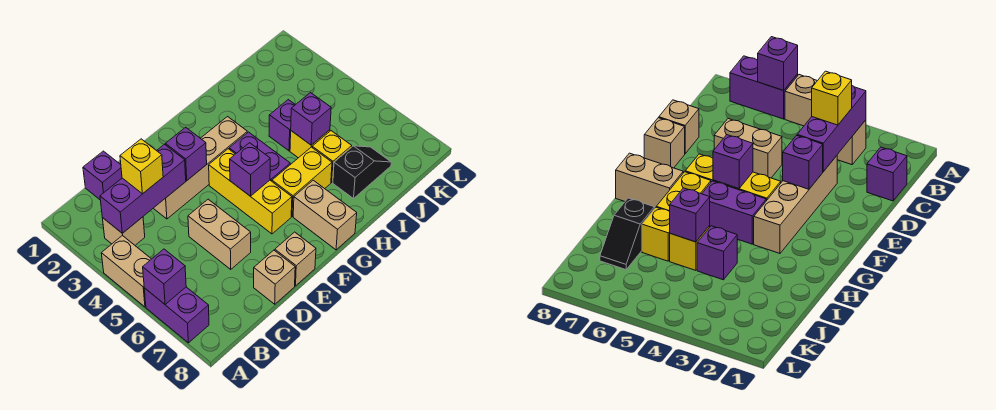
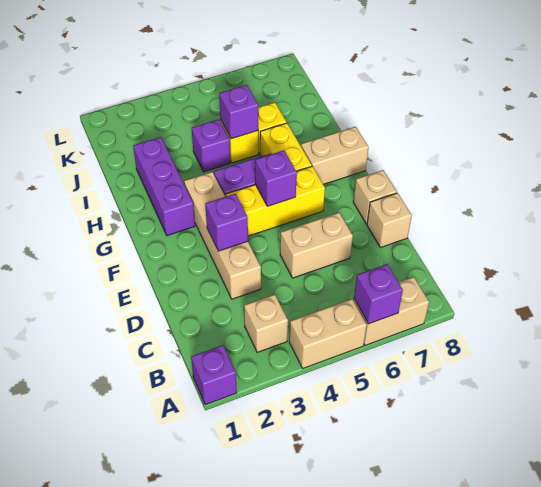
purple 1x2 brick [144,287,209,343] -> tan 1x2 brick [353,277,429,345]
purple 1x3 brick [100,144,186,233] -> purple 1x3 brick moved to [133,137,195,236]
purple 1x1 brick [83,151,122,199] -> purple 1x1 brick moved to [191,345,237,405]
yellow 1x1 brick [120,139,163,194] -> none
black 1x2 slope [333,146,391,199] -> none

